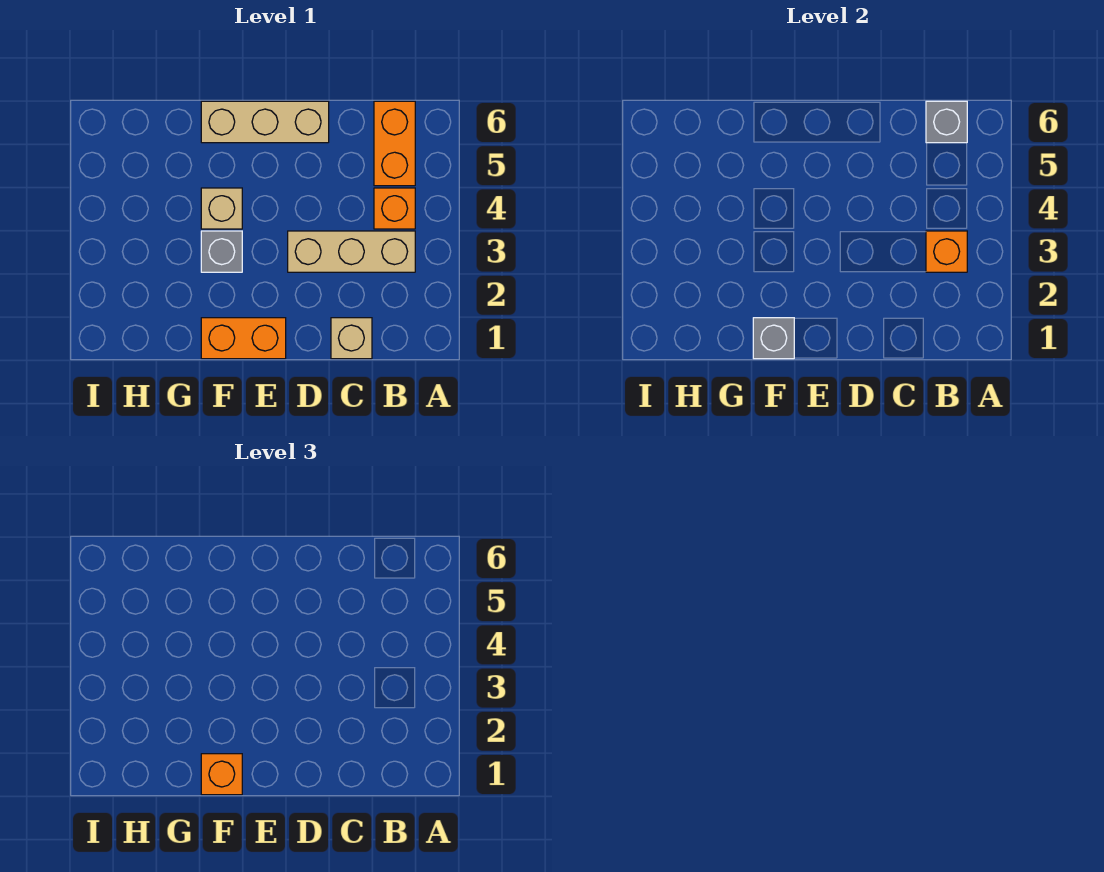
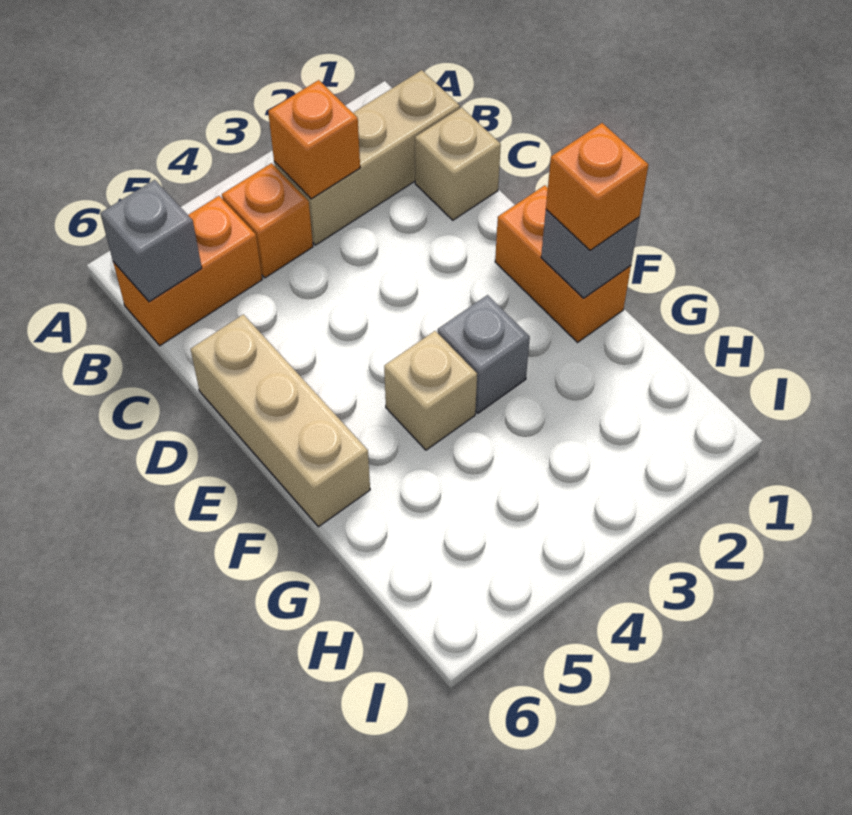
tan 1x3 brick [288,231,415,272] -> tan 1x3 brick turned to [274,70,460,245]

